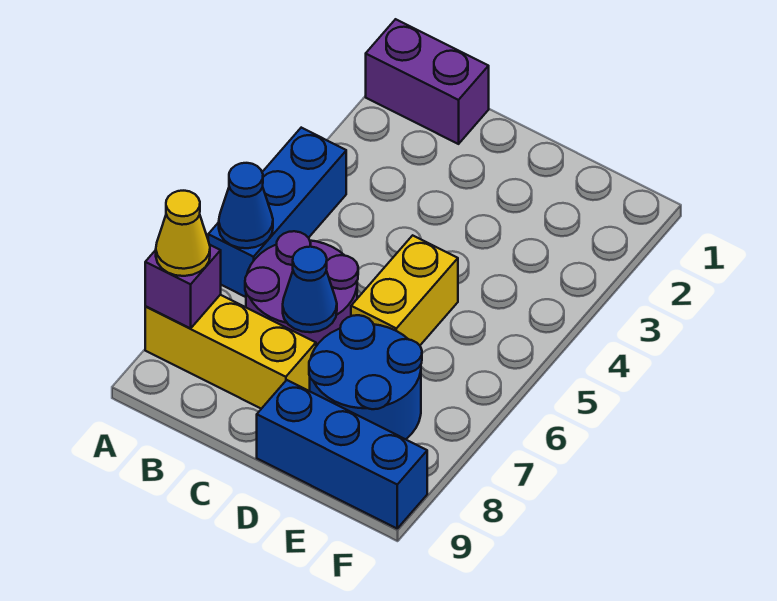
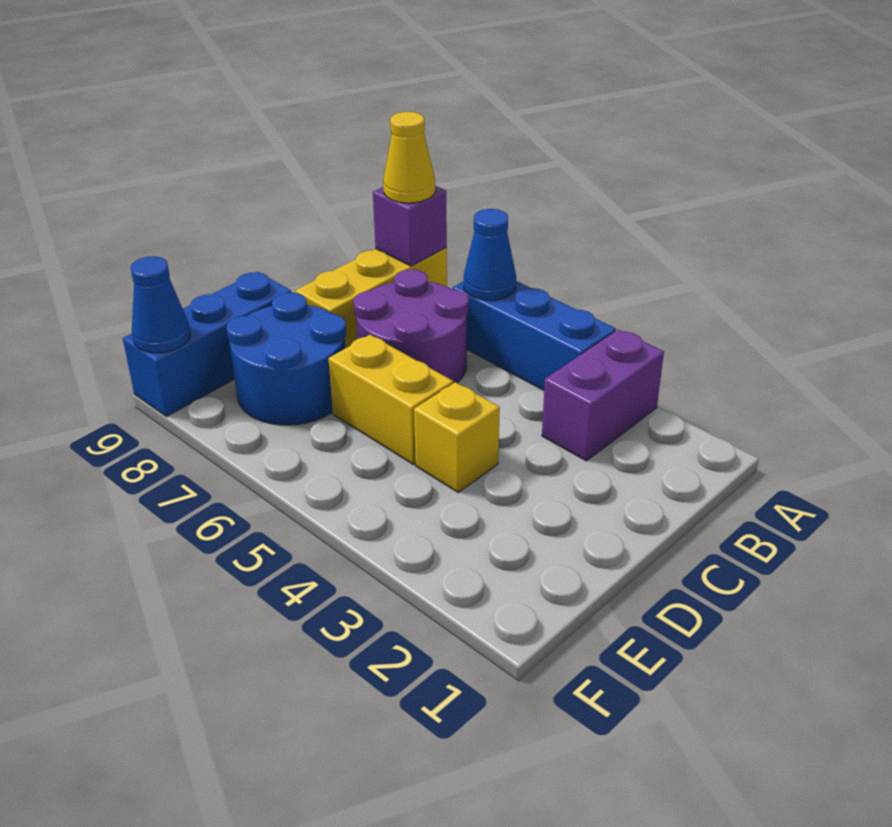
purple 1x2 brick [366,19,489,144] -> purple 1x2 brick moved to [542,330,664,461]
blue 1x1 cone [283,246,337,332] -> blue 1x1 cone moved to [131,256,190,353]
none -> yellow 1x1 brick [414,382,500,492]

